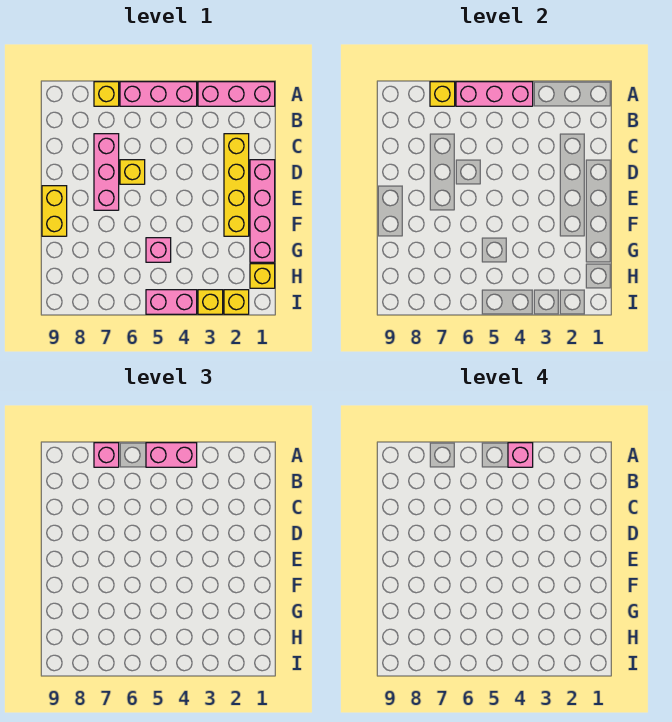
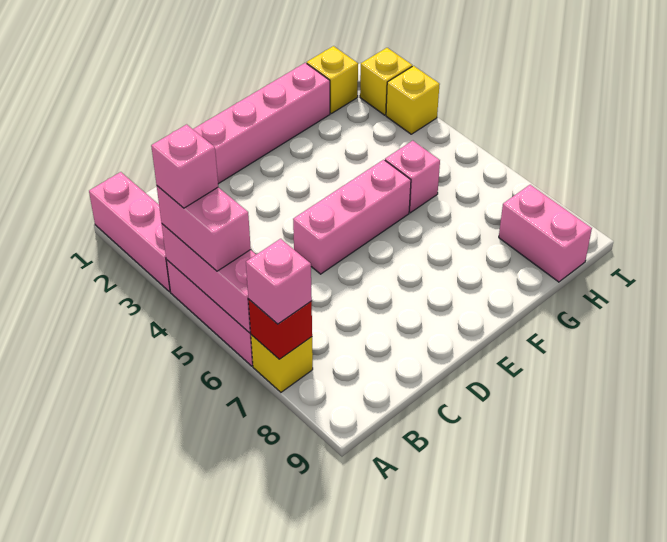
yellow 1x1 brick [430,82,455,106] -> red 1x1 brick [248,299,312,359]
yellow 1x4 brick [224,134,249,236] -> none
pink 1x3 brick [94,134,119,210] -> pink 1x3 brick moved to [293,160,411,274]
yellow 1x1 brick [120,160,145,184] -> none
yellow 1x2 brick [42,186,67,236] -> none
pink 1x2 brick [146,290,197,314] -> pink 1x2 brick moved to [499,185,592,282]

